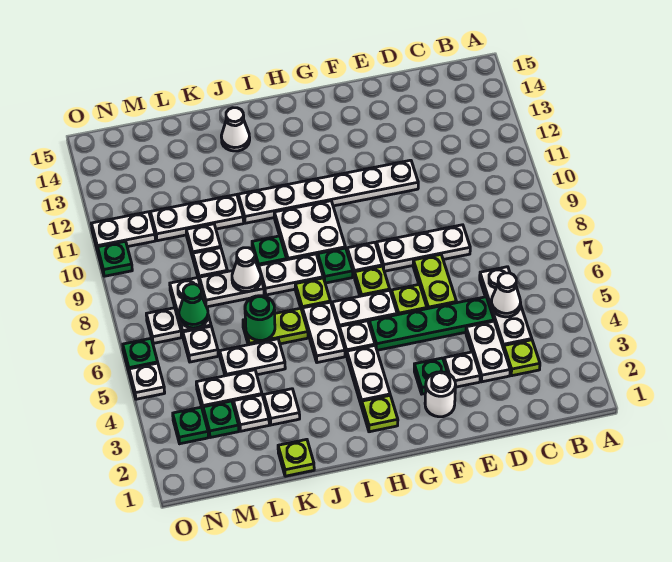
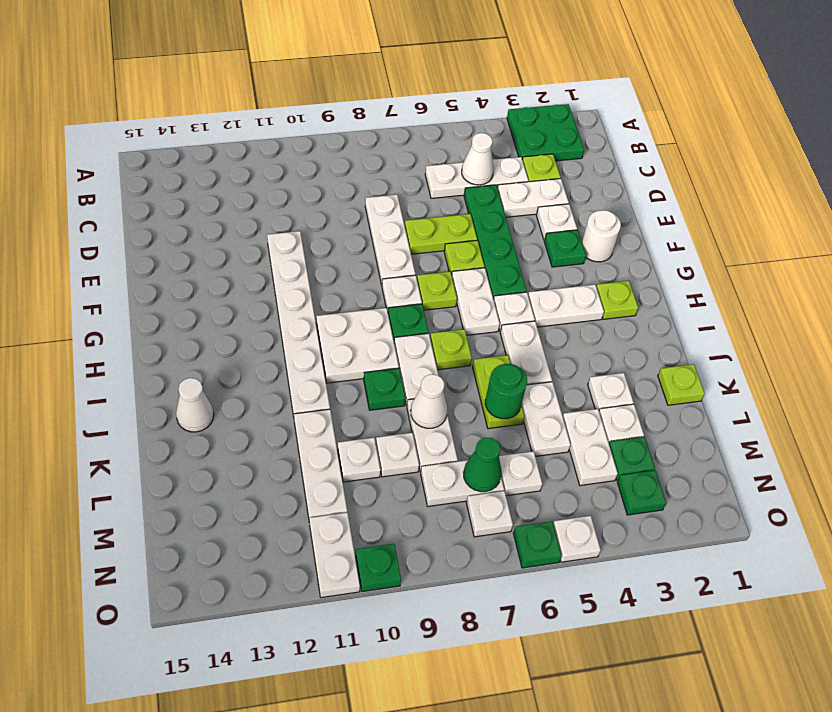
none -> green 2x2 plate [507,104,584,161]
white 1x2 plate [303,302,345,363] -> white 1x2 plate turned to [500,321,552,385]

